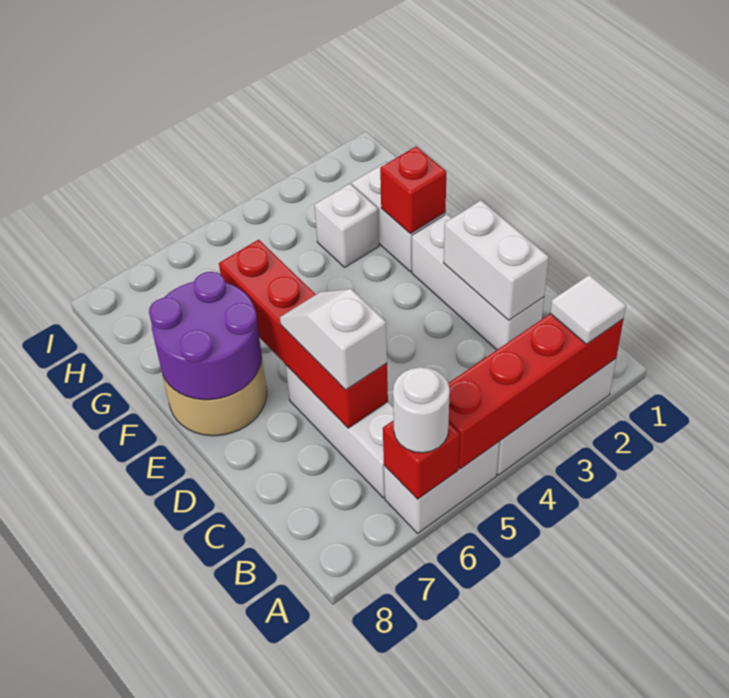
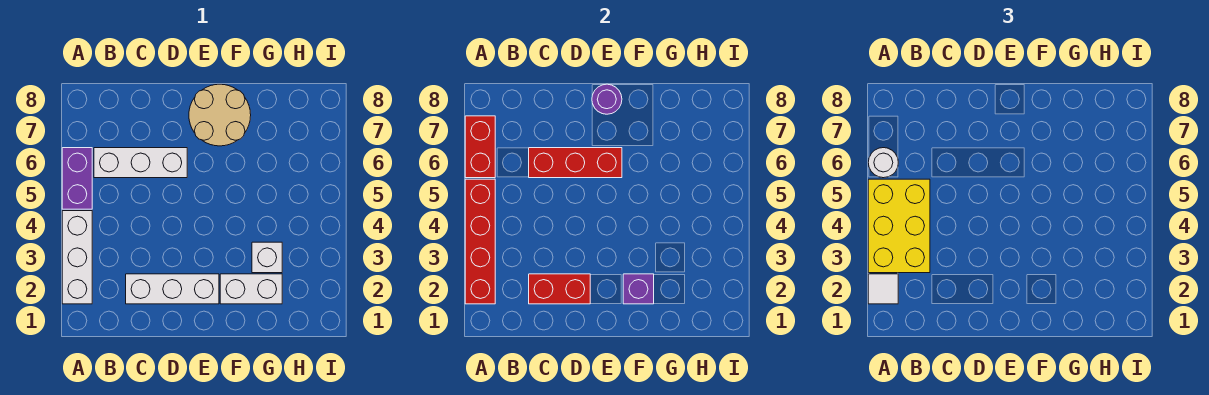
none -> yellow 2x3 brick [868,179,930,273]
white 1x2 brick [384,442,499,533] -> purple 1x2 brick [62,148,92,209]
red 1x1 brick [383,420,460,499] -> red 1x2 brick [465,116,495,178]
white 1x2 brick [444,200,549,320] -> red 1x2 brick [529,274,590,304]
red 1x4 brick [219,240,388,428] -> red 1x3 brick [529,148,622,178]
white 1x2 slope [280,289,387,390] -> none
purple 2x2 round brick [149,272,262,400] -> purple 1x1 round brick [592,84,622,114]
red 1x1 brick [380,146,446,234] -> purple 1x1 brick [623,274,654,304]

